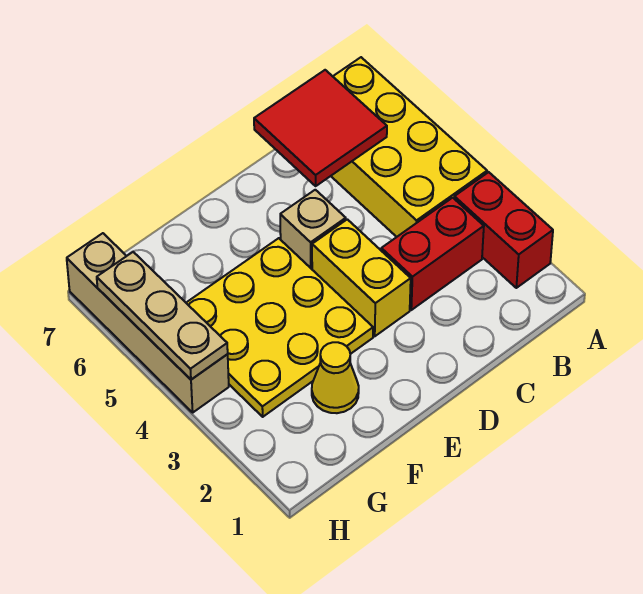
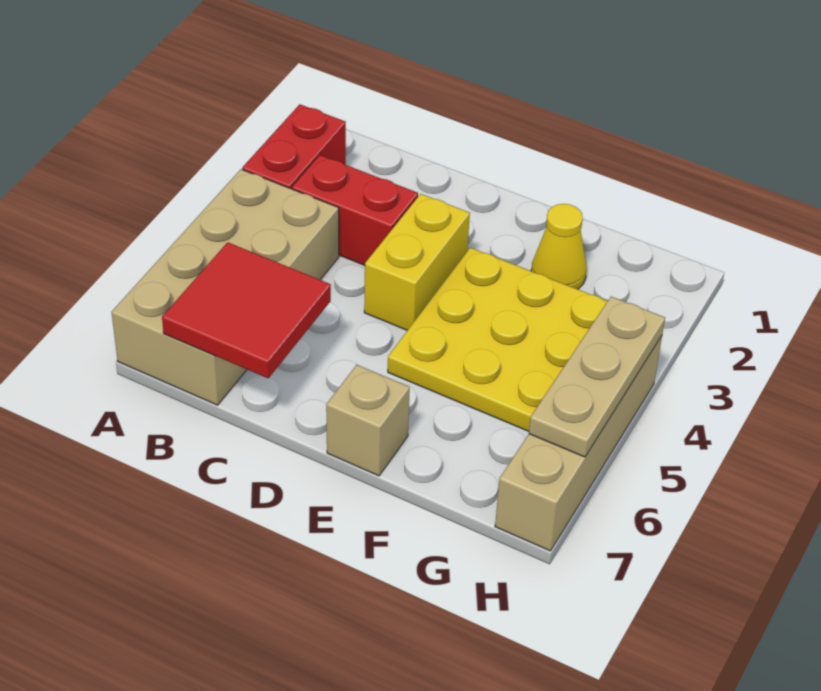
yellow 2x4 brick [331,57,487,237] -> tan 2x4 brick [111,169,339,405]
tan 1x1 brick [280,190,346,269] -> tan 1x1 brick moved to [326,365,410,476]

